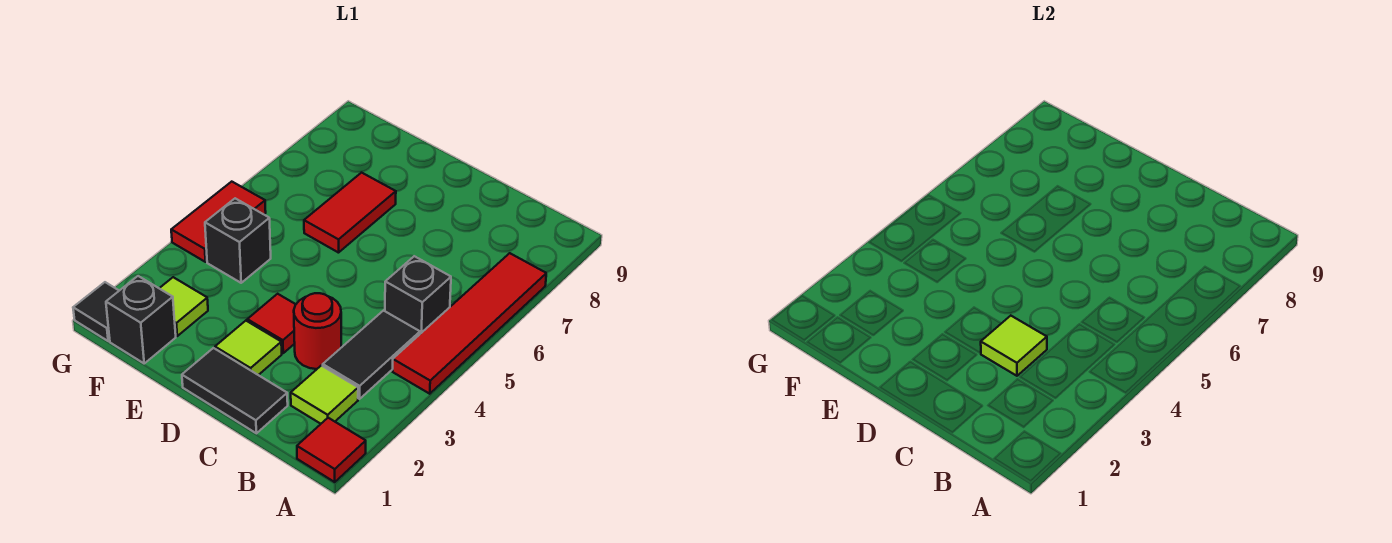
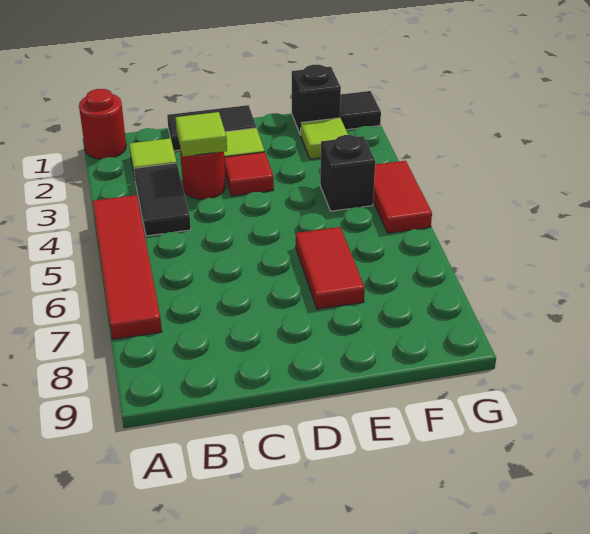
red 1x1 tile [297,418,366,482] -> red 1x1 round brick [79,89,126,159]
black 1x1 brick [385,256,451,334] -> none

